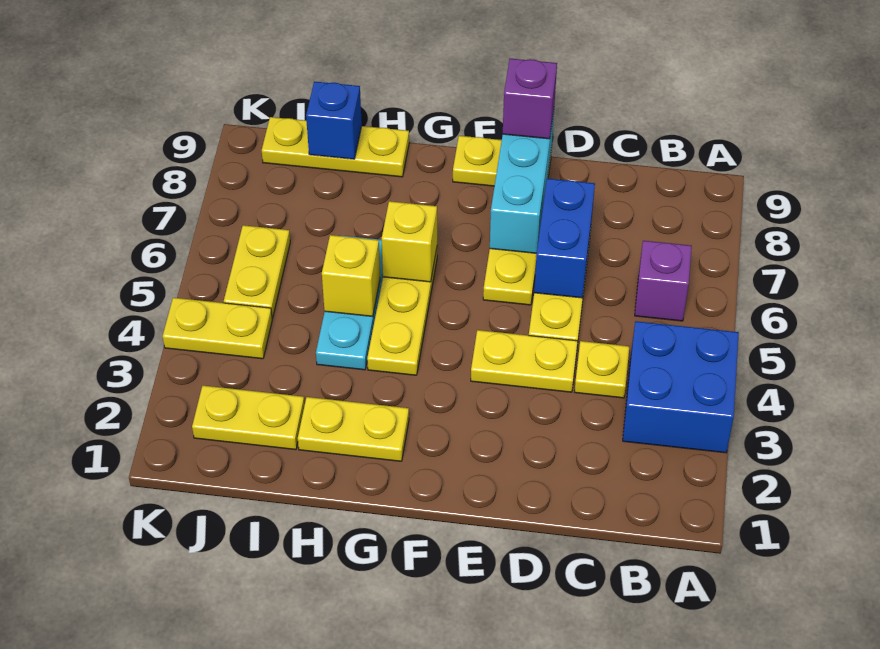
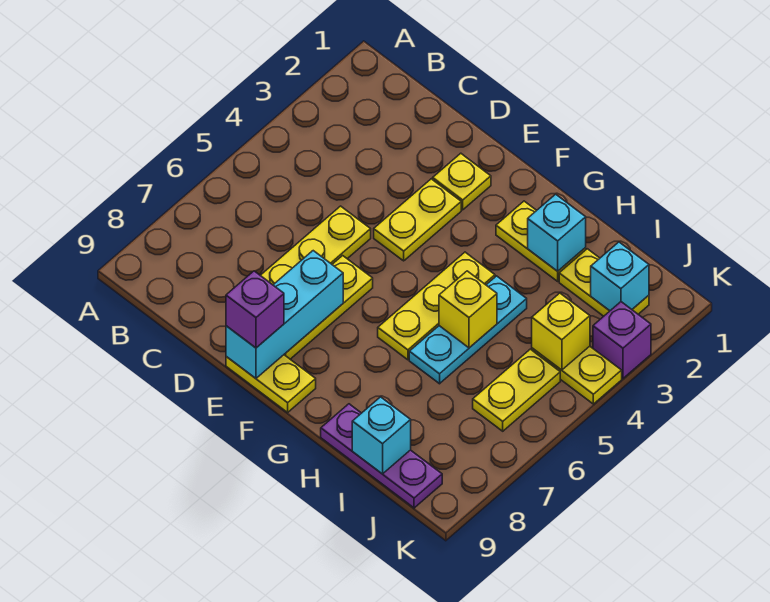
blue 2x2 brick [623,321,739,453] -> none
purple 1x1 brick [635,241,692,321] -> purple 1x1 brick moved to [593,302,651,378]
yellow 1x1 plate [575,341,629,398] -> yellow 1x1 plate moved to [433,153,491,210]
yellow 1x2 plate [471,330,578,392] -> yellow 1x2 plate turned to [374,179,461,261]
blue 1x2 brick [534,179,595,298] -> none
yellow 1x1 brick [382,201,437,282] -> yellow 1x1 brick moved to [532,293,590,370]
none -> cyan 1x1 brick [528,194,586,271]
yellow 1x3 plate [262,117,409,177] -> purple 1x3 plate [321,404,442,508]
blue 1x1 brick [306,82,362,159] -> cyan 1x1 brick [352,397,411,474]
none -> cyan 1x1 brick [591,242,649,311]

